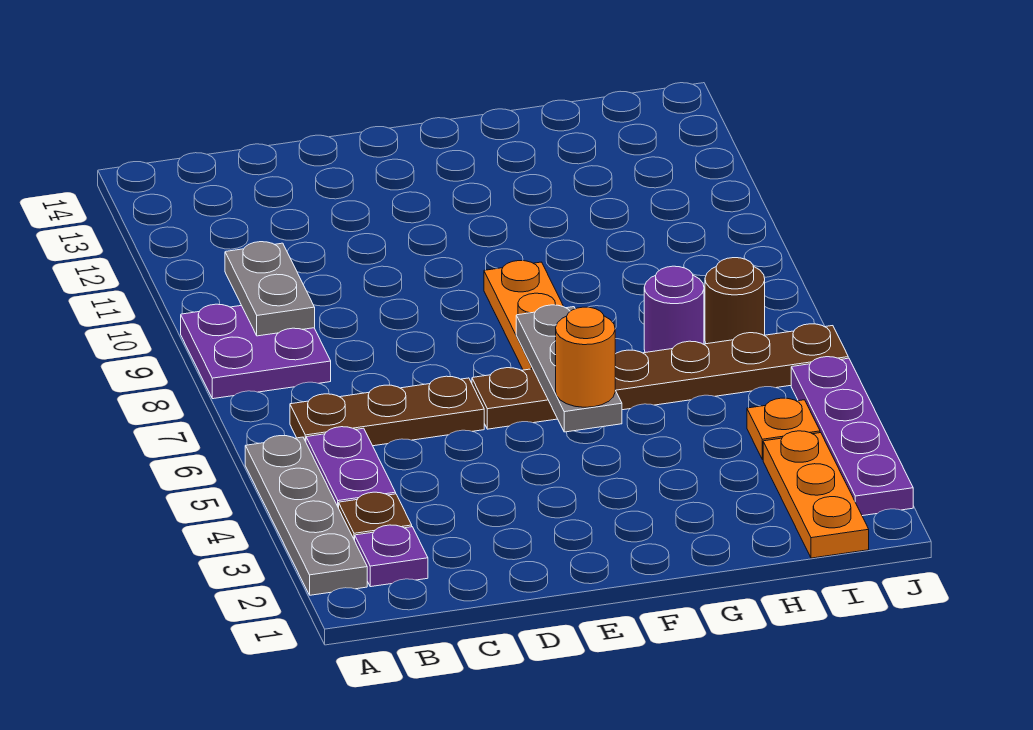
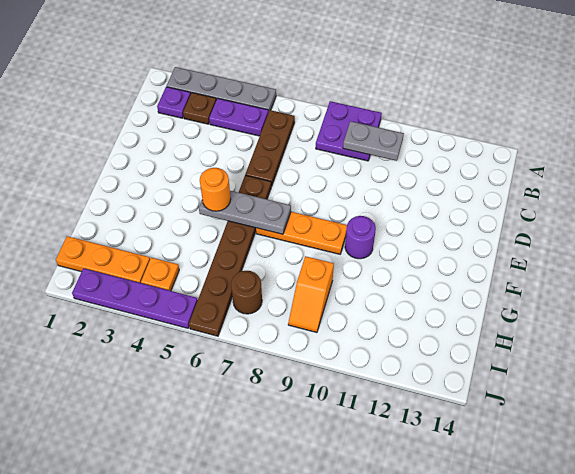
purple 1x1 round brick [644,266,704,353] -> purple 1x1 round brick moved to [345,216,376,259]
none -> orange 1x2 slope [288,256,334,333]

